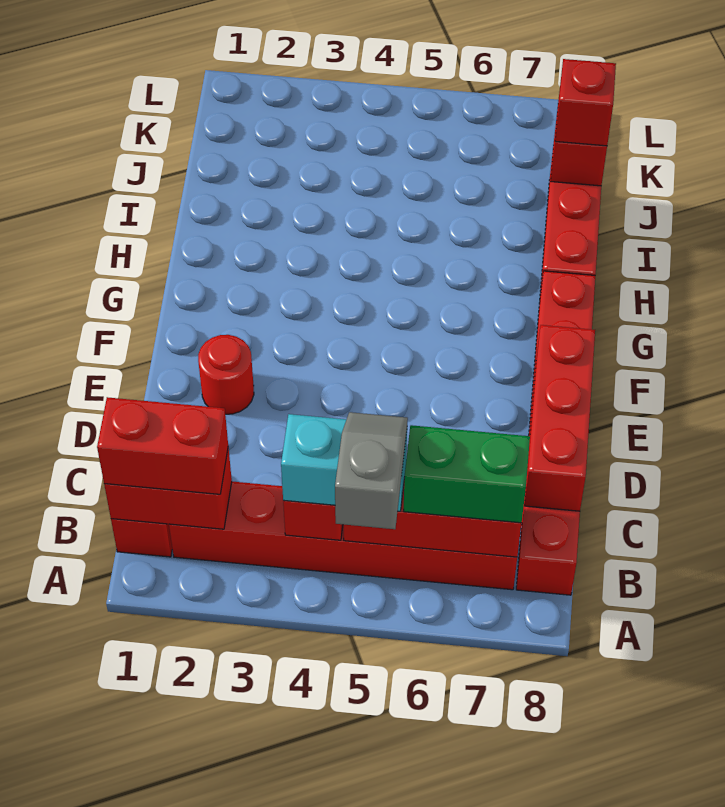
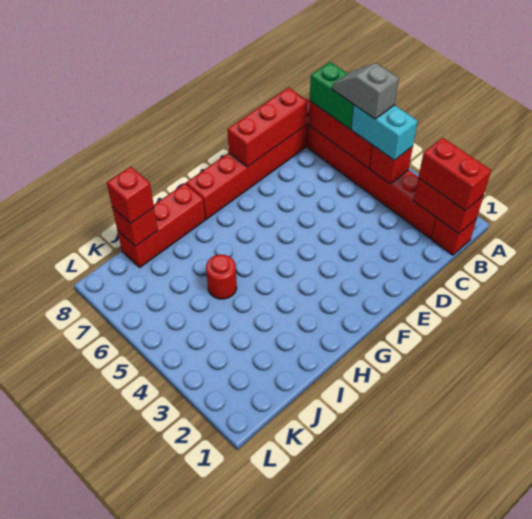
grey 1x2 slope [335,412,408,529] -> grey 1x2 slope turned to [332,63,399,119]
red 1x1 round brick [198,335,254,414] -> red 1x1 round brick moved to [206,255,237,299]

